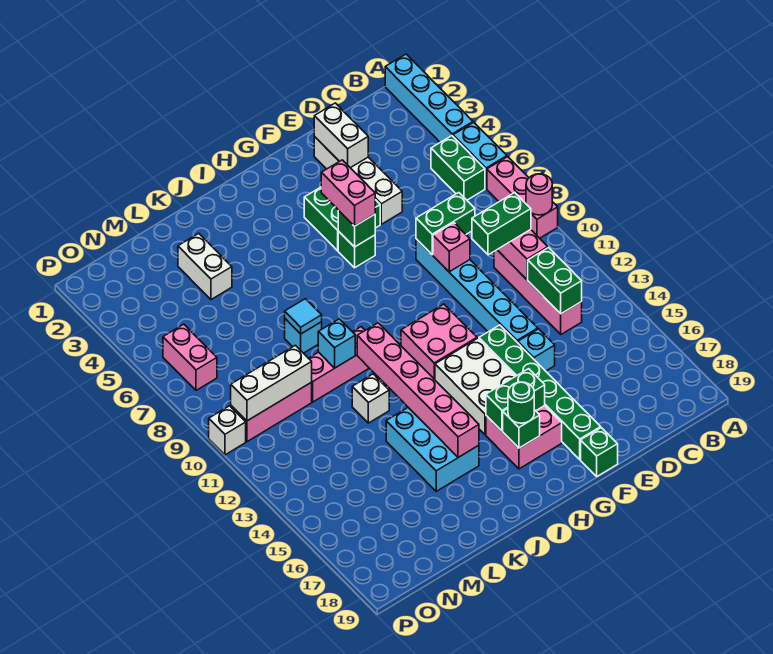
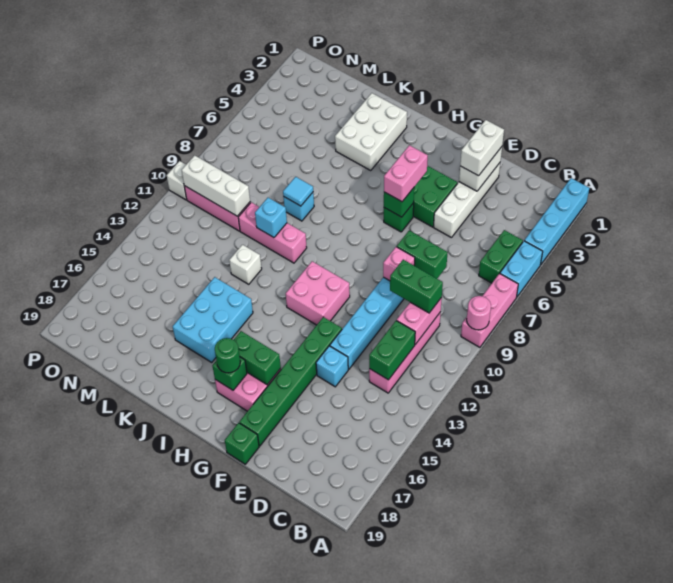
white 2x3 brick [435,338,515,435] -> white 2x3 brick moved to [335,93,407,170]
pink 1x6 brick [357,323,479,457] -> none
white 1x2 brick [178,233,232,300] -> white 1x2 brick moved to [460,120,504,176]
pink 1x2 brick [163,324,217,390] -> none

